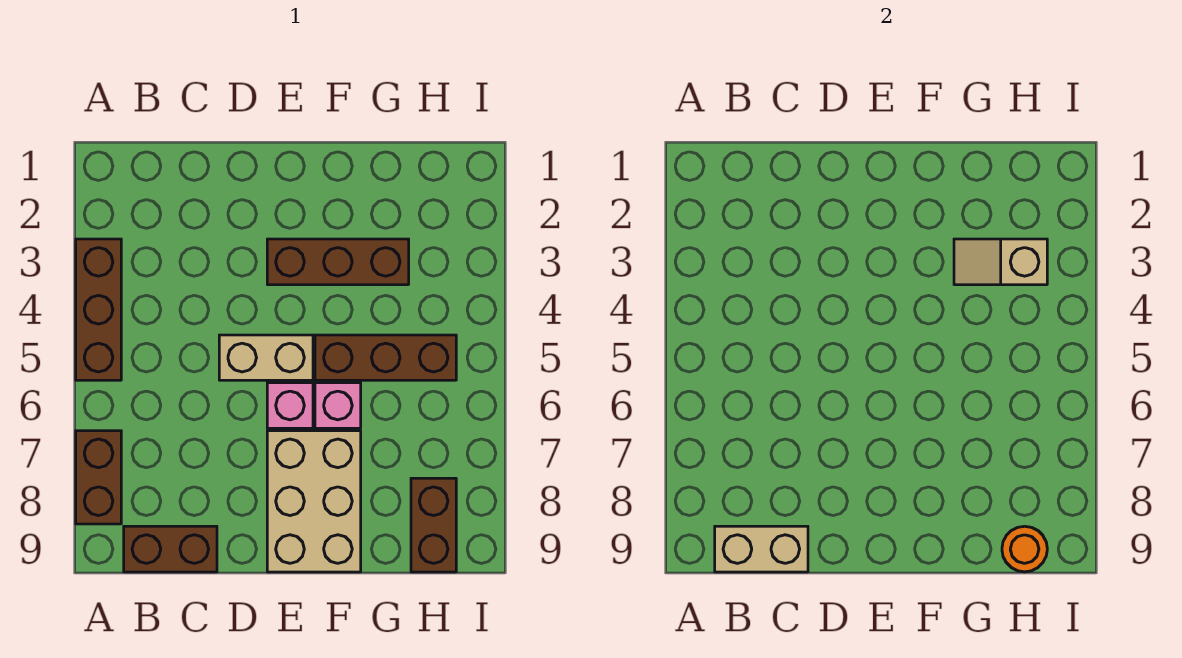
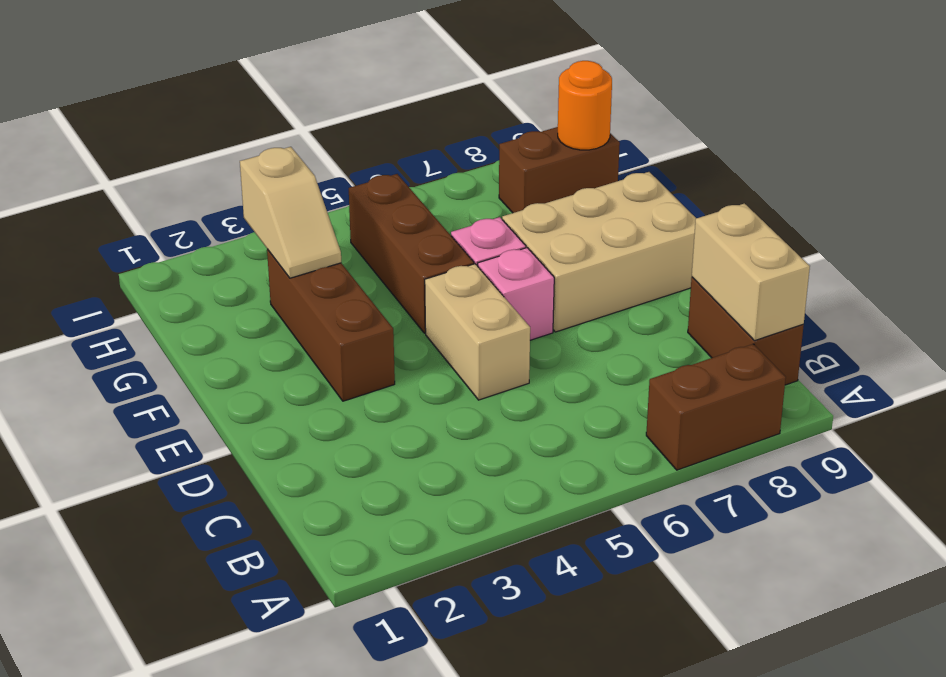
brown 1x3 brick [76,239,121,380] -> none

